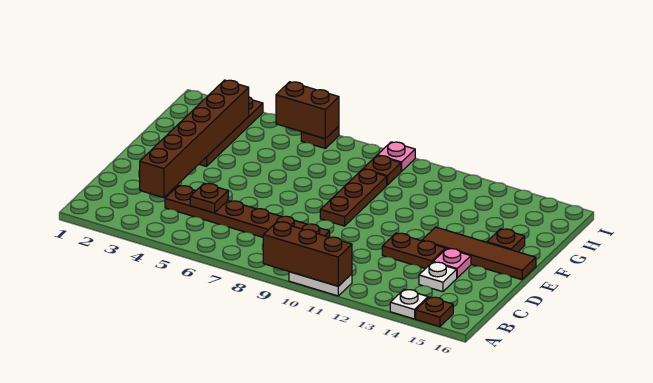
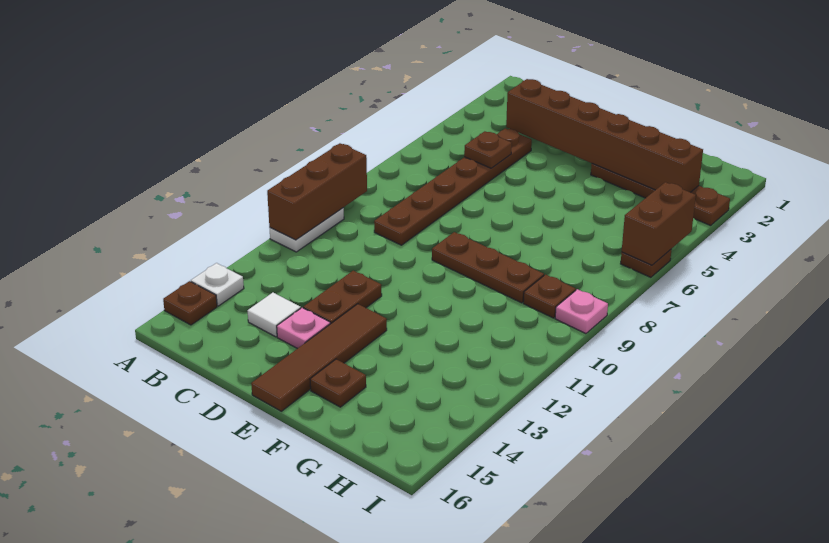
white 1x1 plate [419,262,457,292] -> white 1x1 tile [247,293,301,337]

